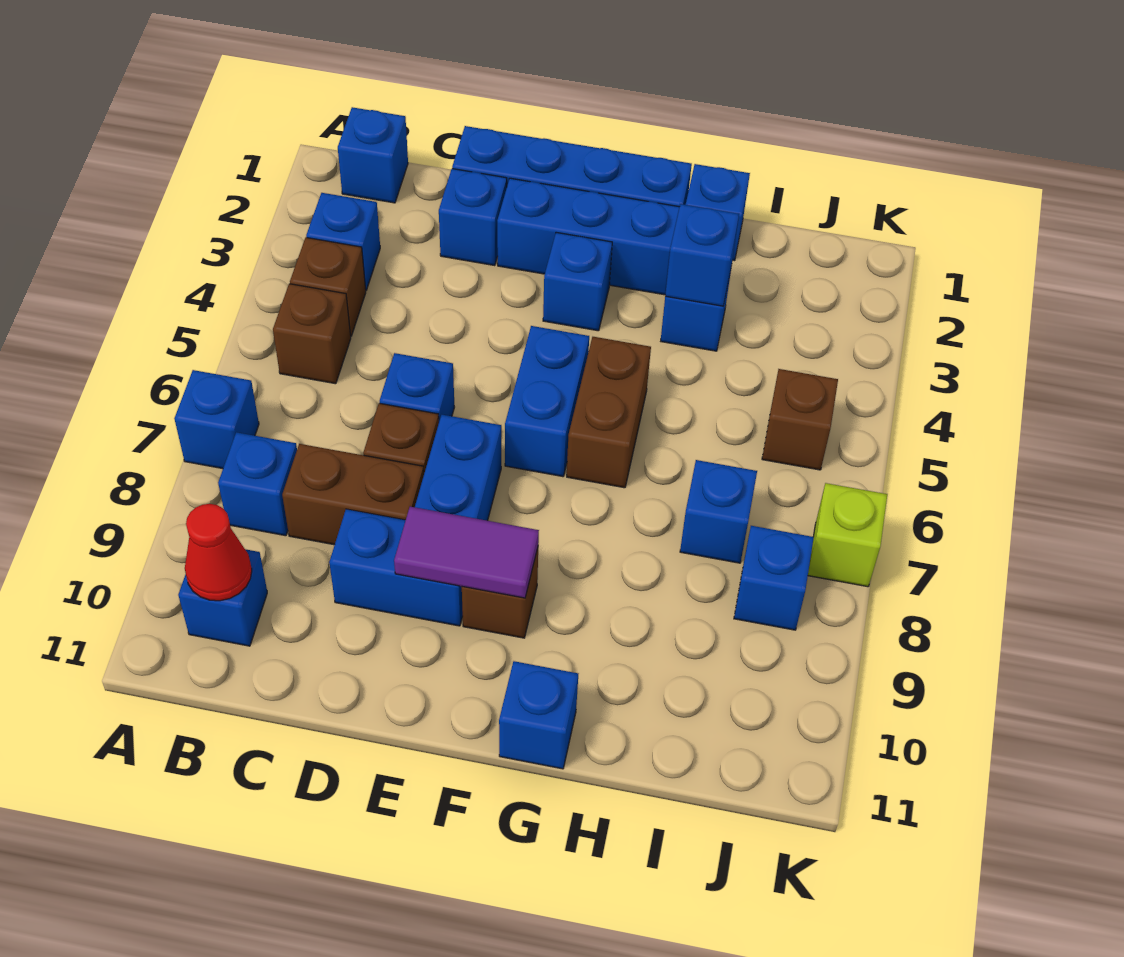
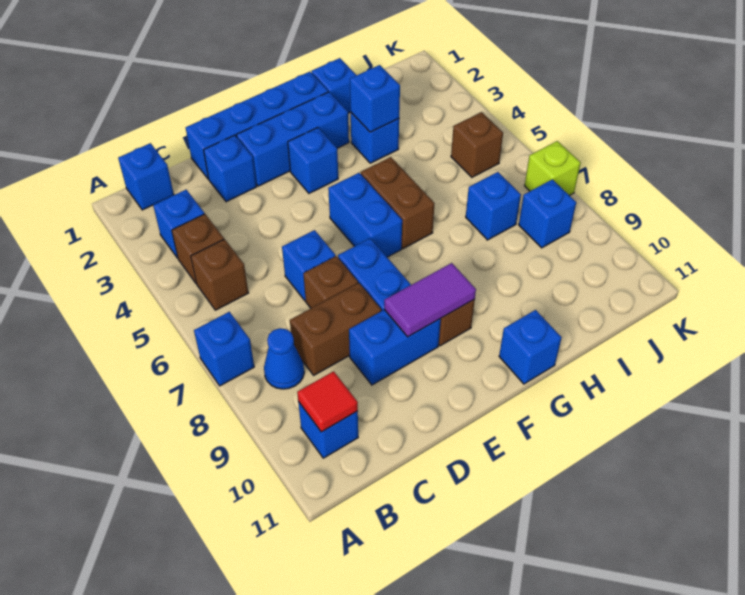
blue 1x1 brick [218,432,297,536] -> blue 1x1 cone [264,328,304,389]
red 1x1 cone [185,504,252,601] -> red 1x1 tile [297,371,358,432]

